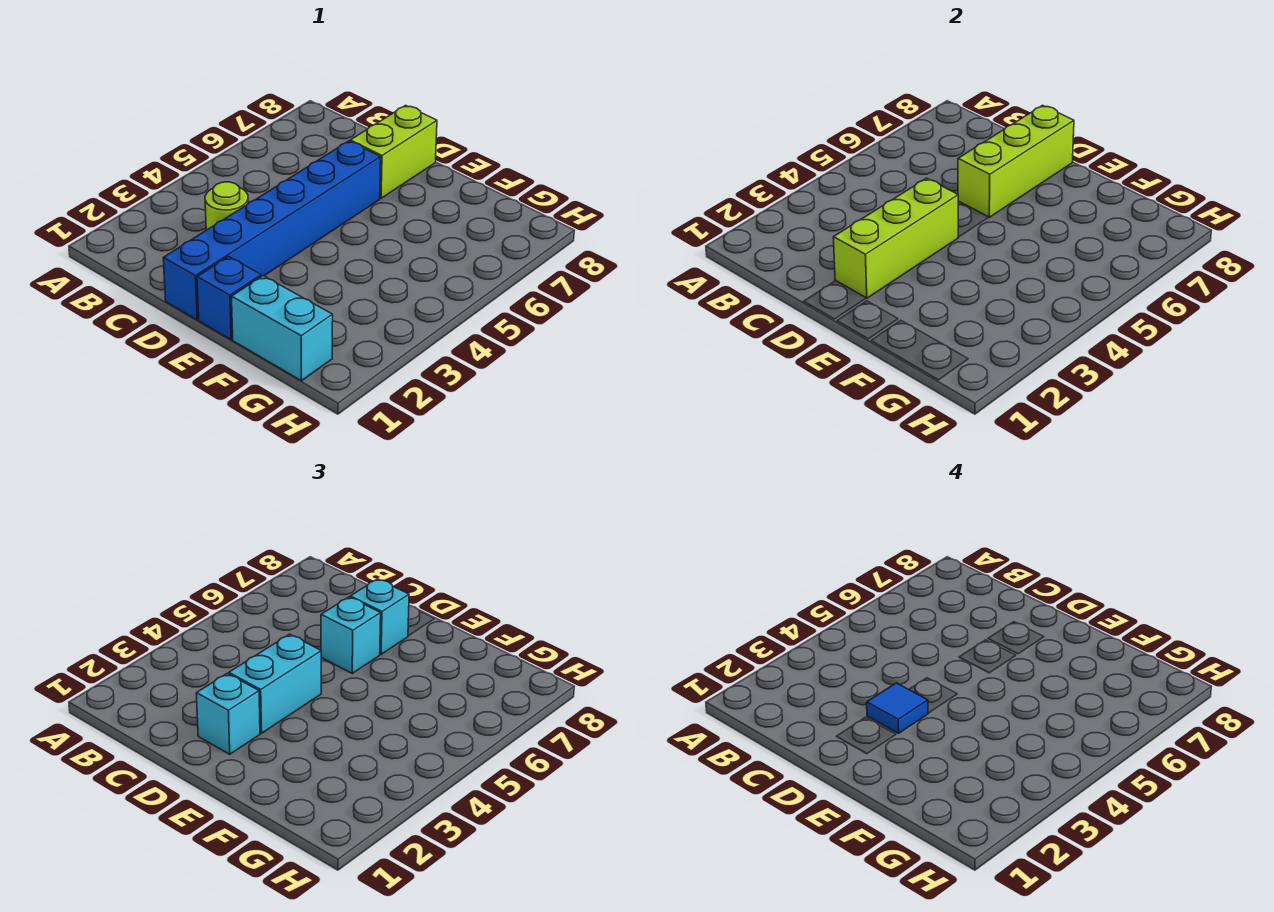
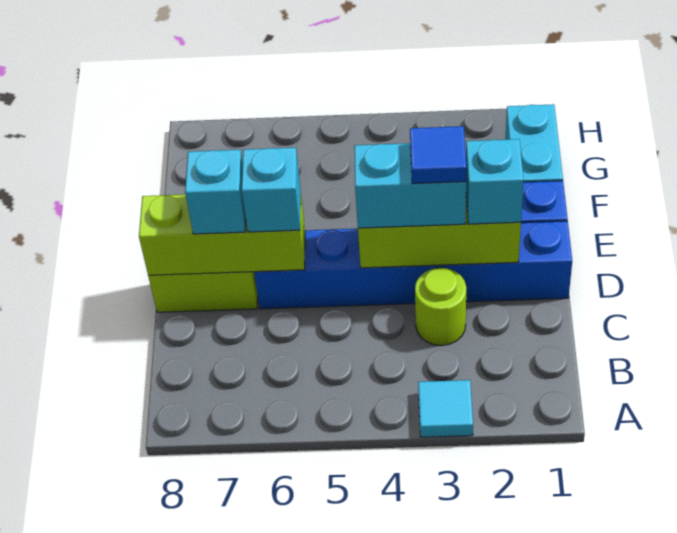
none -> cyan 1x1 tile [418,380,473,437]

